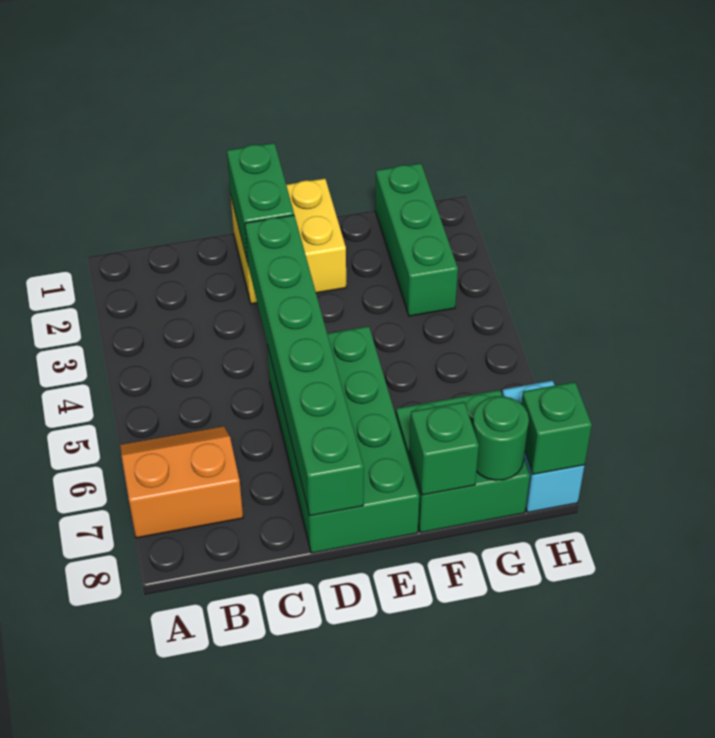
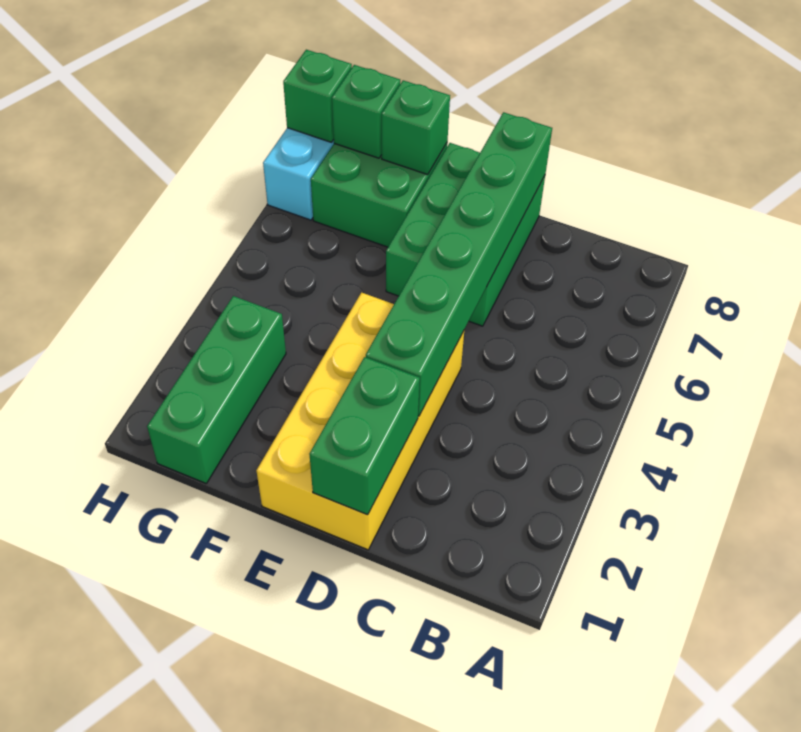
orange 2x2 slope [120,426,243,538] -> none
yellow 2x2 brick [231,179,346,304] -> yellow 2x4 brick [256,293,464,550]
green 2x4 brick [267,326,419,553] -> green 2x3 brick [386,143,545,326]
green 1x1 round brick [472,396,529,480] -> green 1x1 brick [332,65,400,158]

